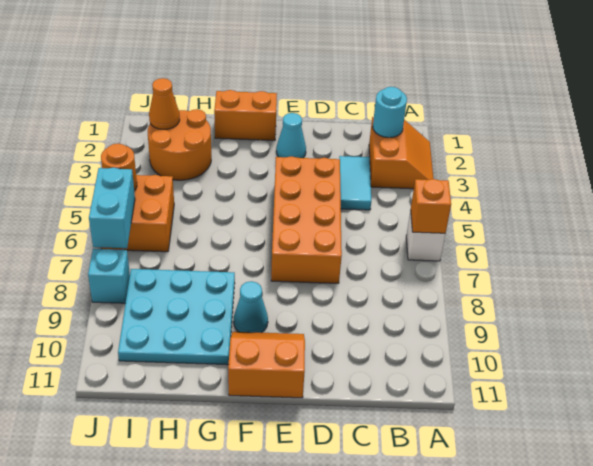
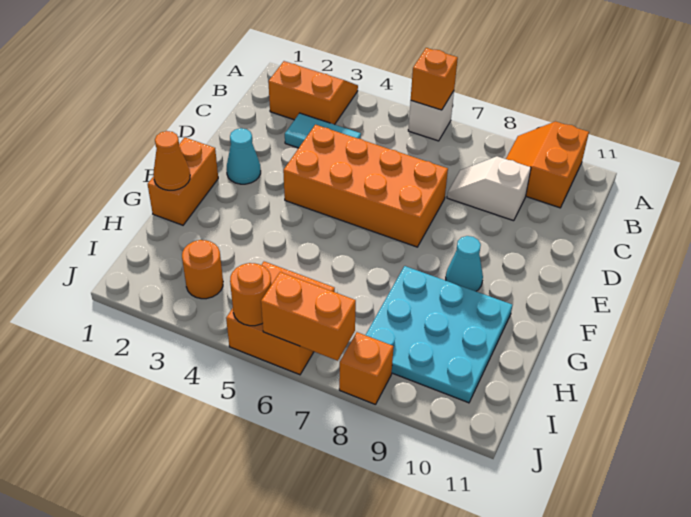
cyan 1x1 round brick [373,87,407,138] -> none
none -> white 1x2 slope [447,156,531,221]
orange 2x2 slope [228,332,305,398] -> orange 2x2 slope moved to [506,121,589,208]
orange 2x2 round brick [148,109,211,180] -> orange 1x1 round brick [182,240,223,299]
orange 1x1 cone [149,78,180,129] -> orange 1x1 cone moved to [153,131,190,190]
cyan 1x2 brick [89,168,135,248] -> orange 1x2 brick [261,272,356,361]
cyan 1x1 brick [88,249,130,303] -> orange 1x1 brick [339,332,394,405]

